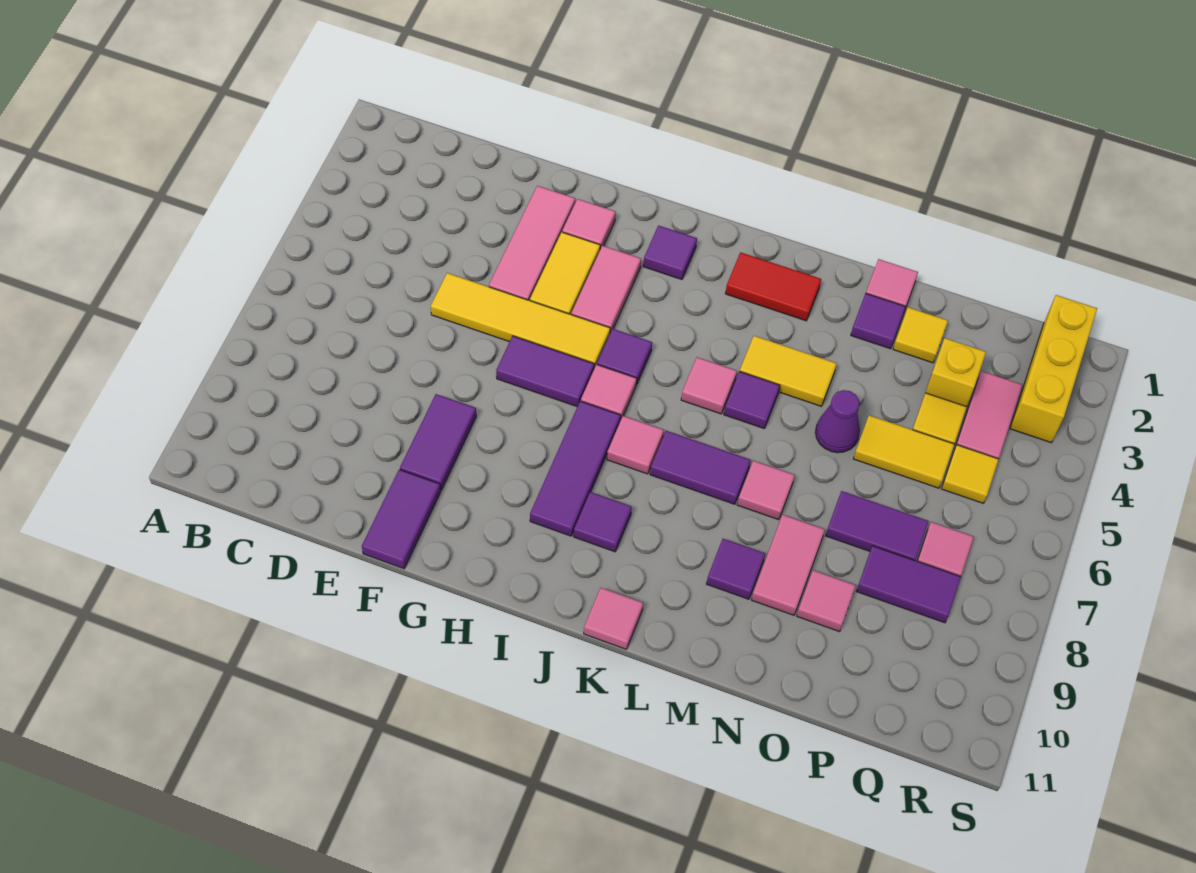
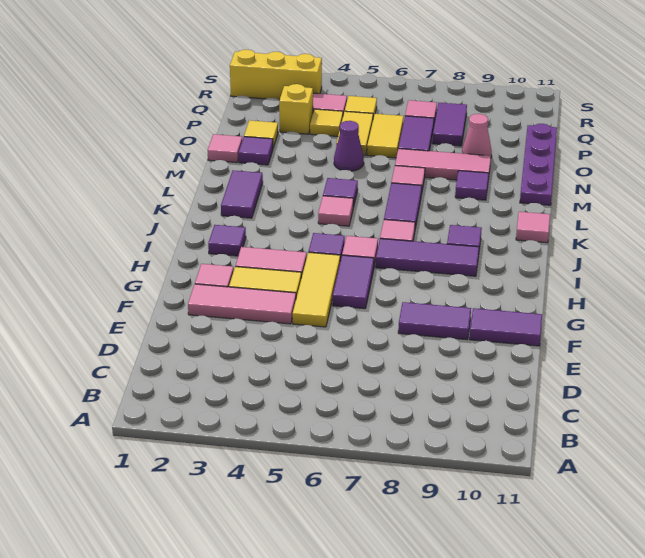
yellow 1x4 tile [431,273,610,369] -> yellow 1x3 tile [293,252,340,327]
red 1x2 tile [725,252,821,321] -> purple 1x2 tile [221,170,263,218]
yellow 1x2 tile [740,336,837,406] -> yellow 1x2 tile moved to [367,114,404,158]
none -> purple 1x4 plate [520,124,557,205]
pink 1x2 tile [751,515,825,615] -> pink 1x3 tile [395,149,491,180]
pink 1x1 tile [797,570,856,632] -> pink 1x1 cone [462,114,492,156]

